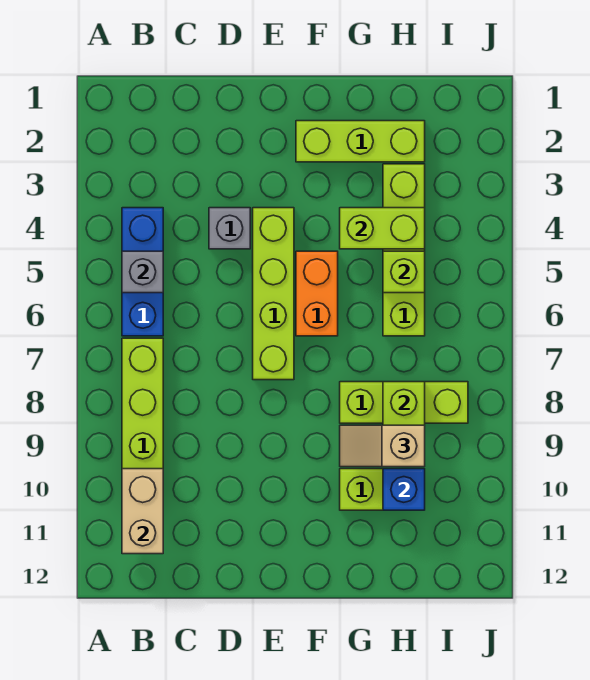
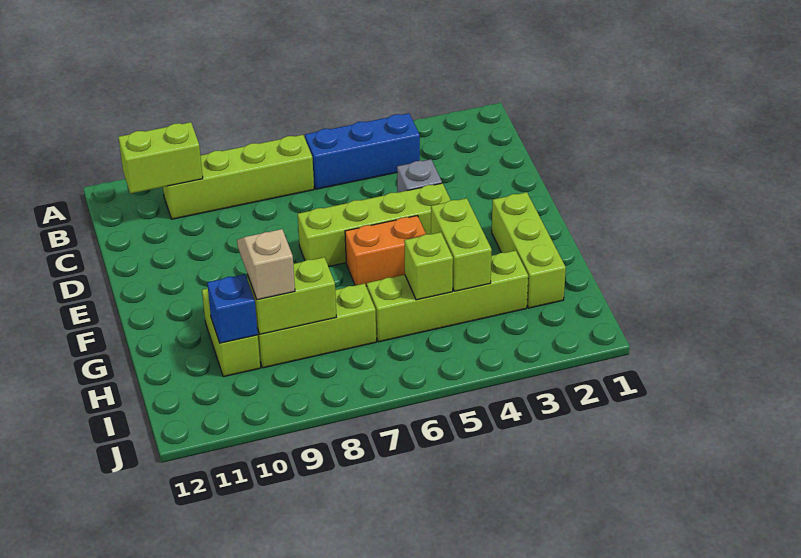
grey 1x1 brick [122,251,163,293] -> none
tan 1x2 brick [122,469,163,554] -> lime 1x2 brick [118,122,203,194]
lime 1x3 brick [340,382,468,423] -> lime 1x3 brick turned to [257,283,376,368]

